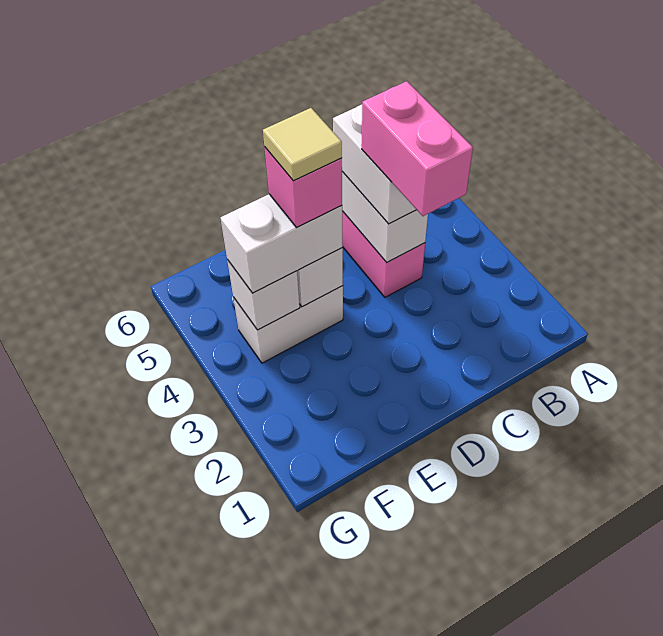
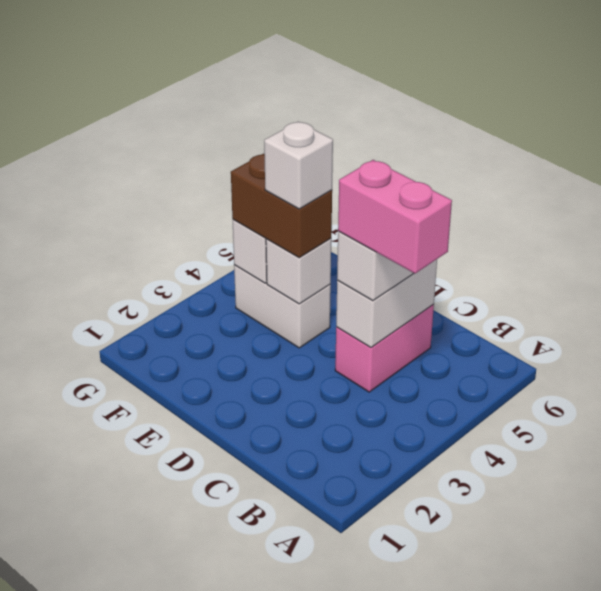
pink 1x2 brick [362,81,473,216] -> pink 1x2 brick turned to [338,160,452,274]
white 1x2 brick [221,194,343,293] -> brown 1x2 brick [231,154,332,258]
pink 1x1 brick [264,147,342,227] -> white 1x1 brick [264,122,333,209]
tan 1x1 tile [263,108,342,181] -> none

